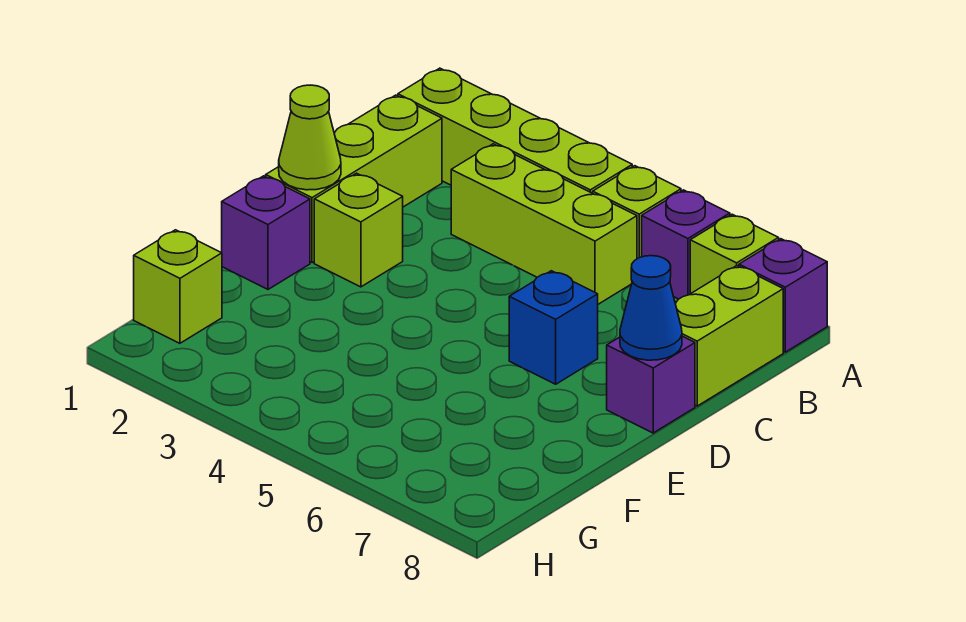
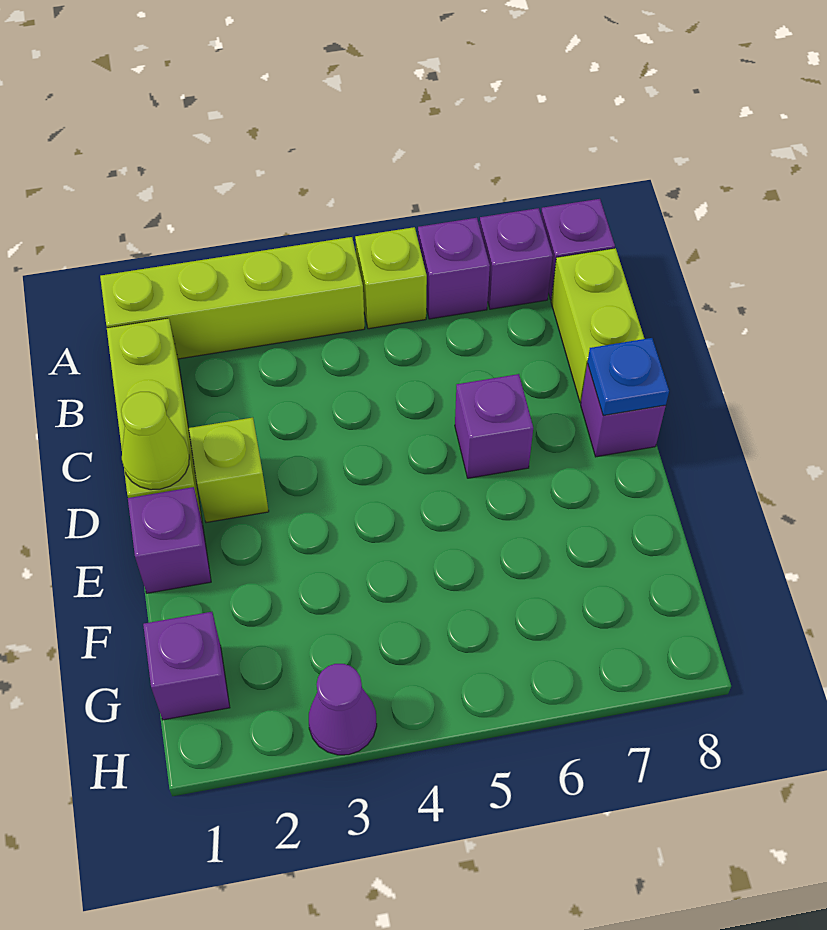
lime 1x1 brick [690,214,779,294] -> purple 1x1 brick [480,208,553,309]
lime 1x3 brick [451,144,637,304] -> none
blue 1x1 brick [509,271,598,384] -> purple 1x1 brick [455,374,533,478]
blue 1x1 cone [620,256,682,360] -> blue 1x1 plate [588,338,669,416]
lime 1x1 brick [134,230,222,343] -> purple 1x1 brick [143,612,230,720]
none -> purple 1x1 cone [309,664,377,755]

